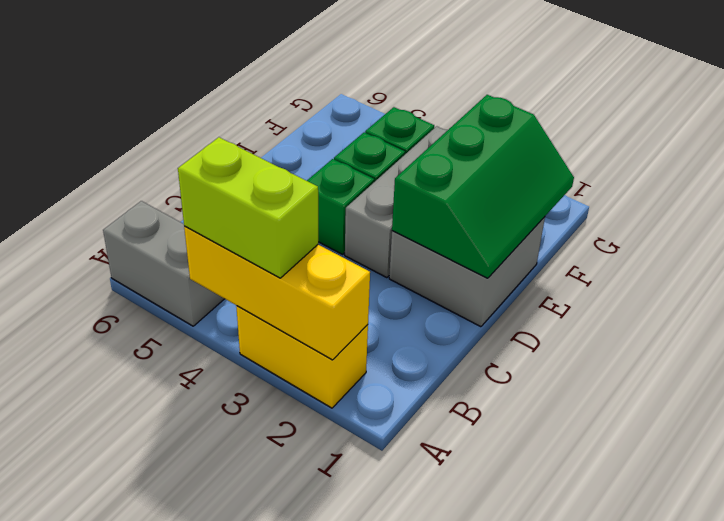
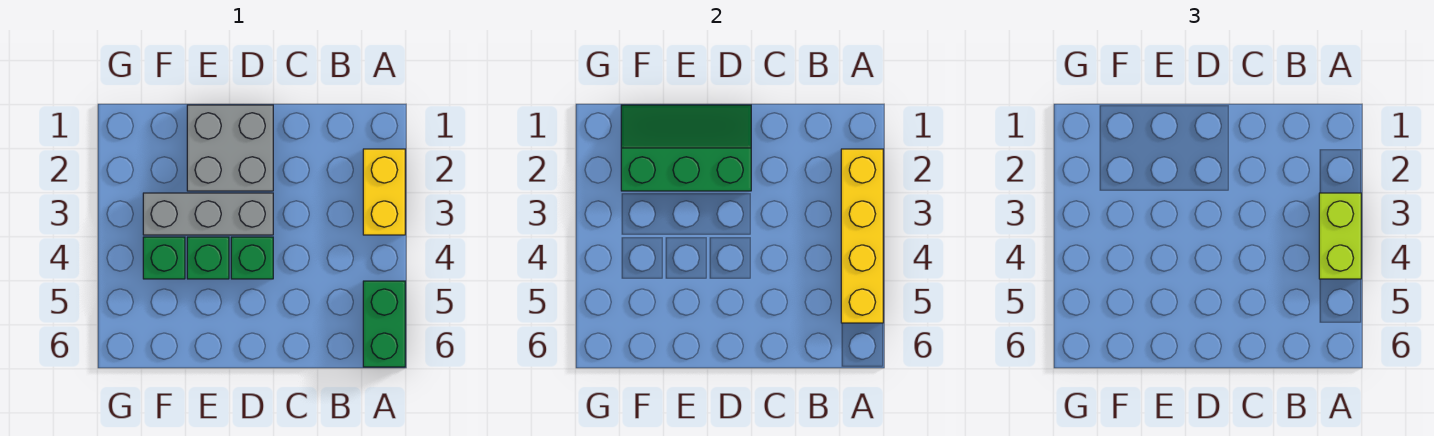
yellow 1x3 brick [184,226,370,360] -> yellow 1x4 brick [841,149,883,323]
grey 1x2 brick [103,201,224,326] -> green 1x2 brick [363,281,405,367]

